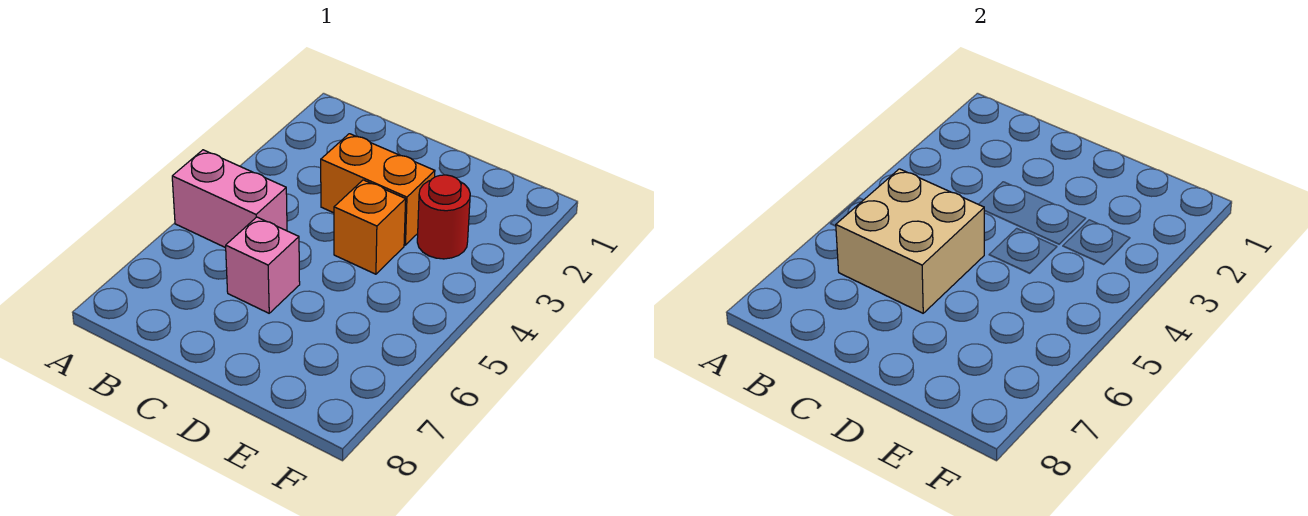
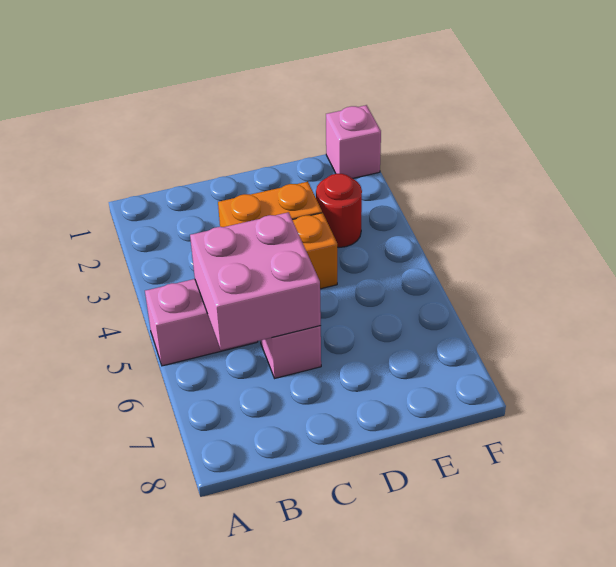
tan 2x2 brick [836,169,984,313] -> pink 2x2 brick [190,212,321,350]
none -> pink 1x1 brick [326,105,381,178]

